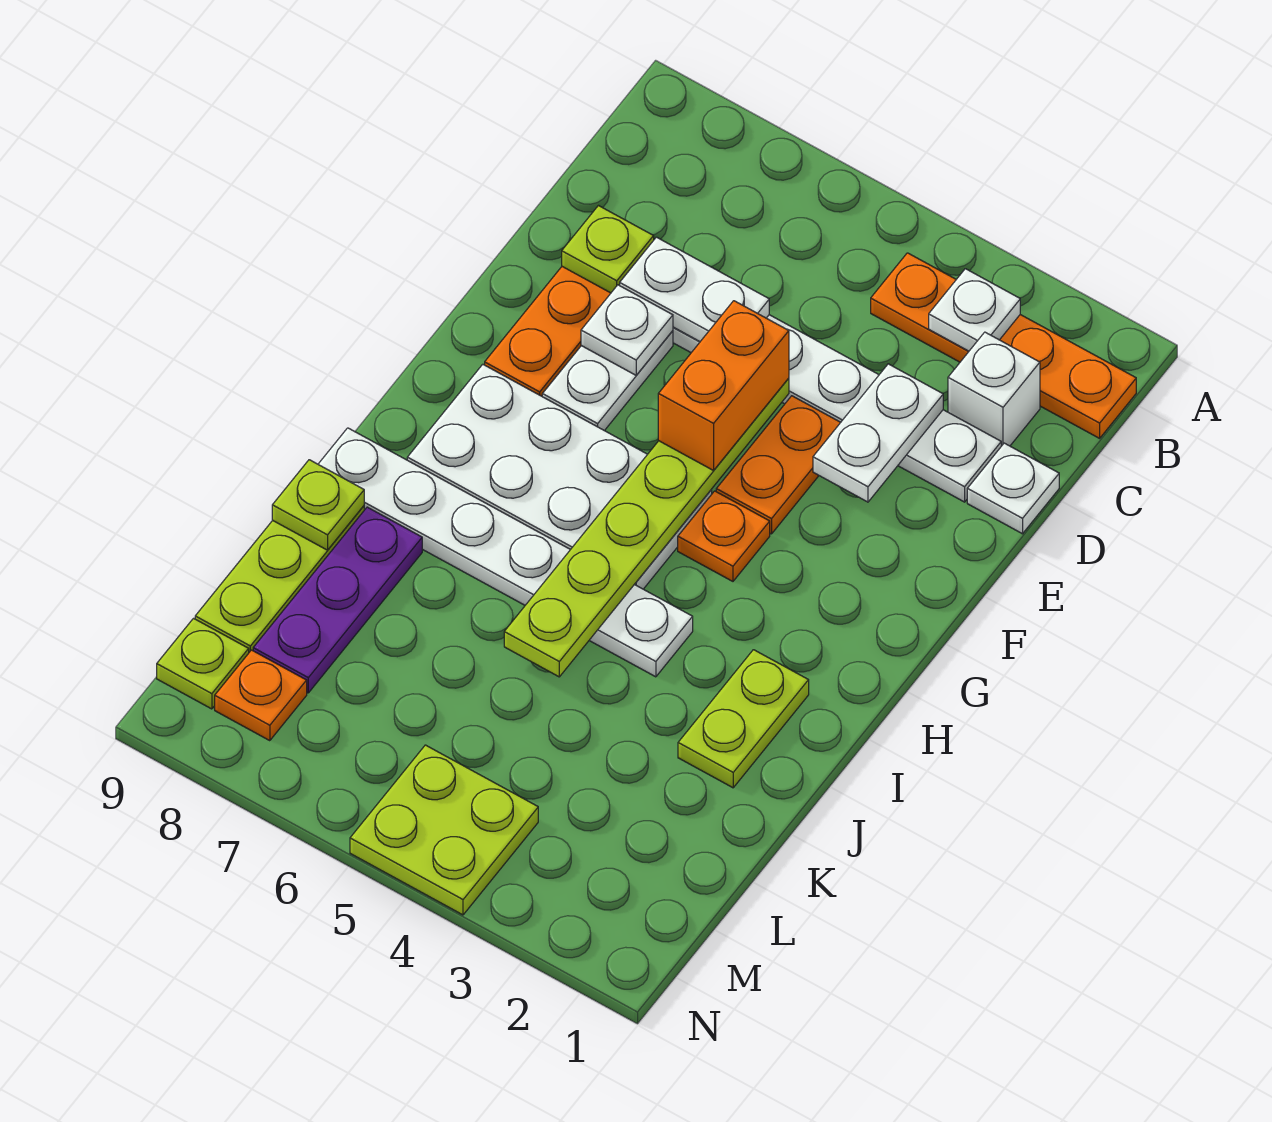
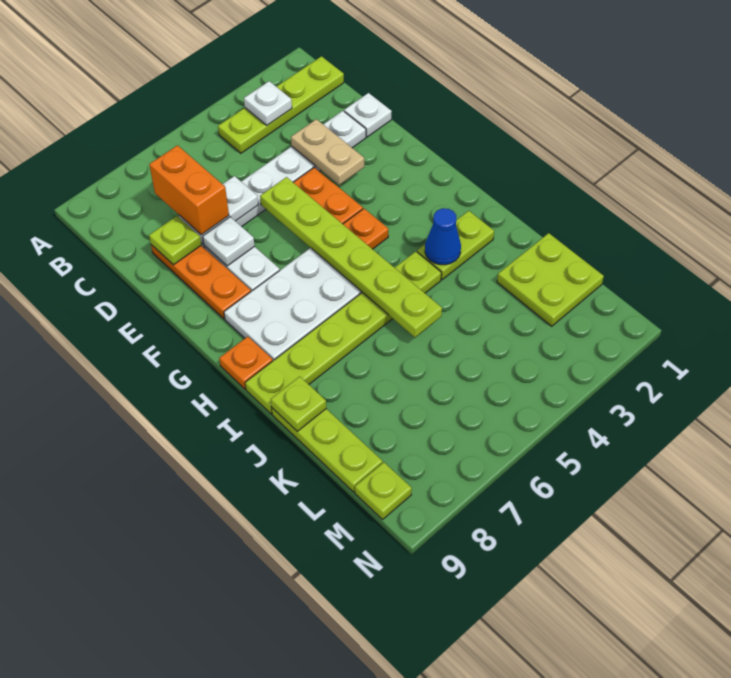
orange 1x4 plate [871,253,1136,438] -> lime 1x4 plate [218,56,344,153]
white 1x1 brick [948,332,1040,446] -> none
white 1x2 plate [813,364,943,502] -> tan 1x2 plate [291,119,364,185]
orange 1x2 brick [658,301,789,470] -> orange 1x2 brick moved to [149,145,229,235]
lime 1x2 plate [678,650,809,788] -> lime 1x2 plate turned to [417,211,494,280]
none -> blue 1x1 cone [425,208,461,265]
white 1x6 plate [318,428,693,677] -> lime 1x6 plate [245,252,441,414]
purple 1x3 plate [253,507,422,693] -> none
lime 2x2 plate [350,745,538,915] -> lime 2x2 plate moved to [497,233,604,326]
orange 1x1 plate [215,650,307,741] -> orange 1x1 plate moved to [219,337,273,389]

